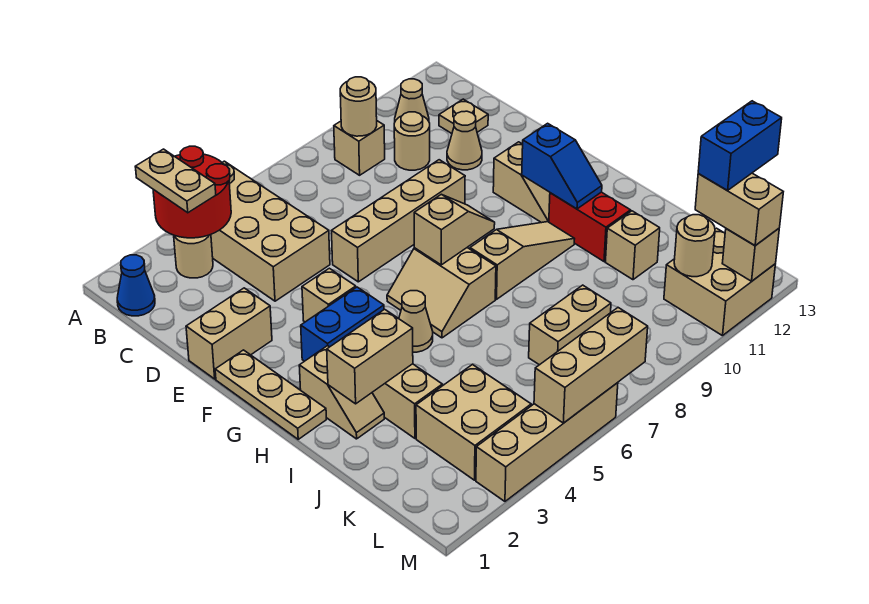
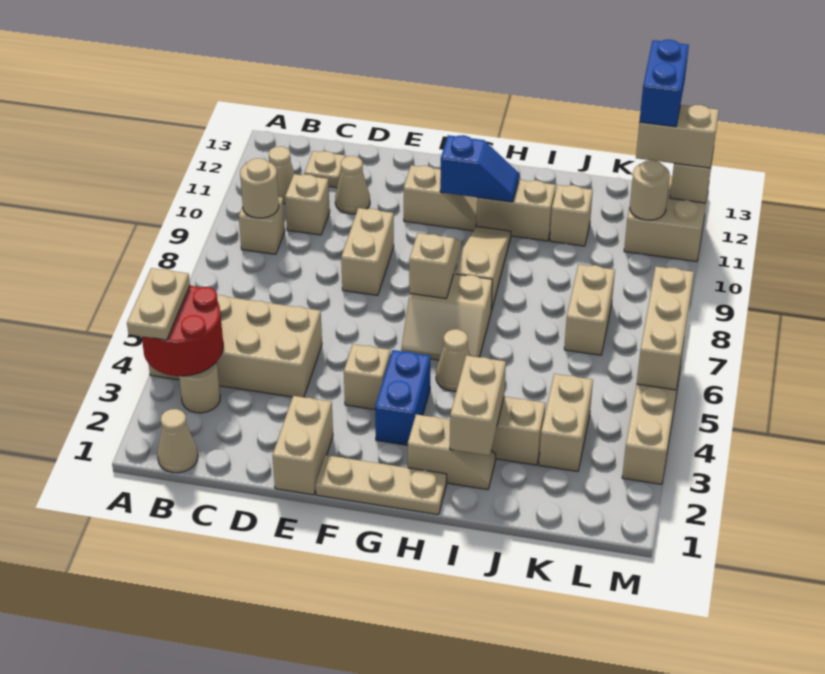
tan 1x2 plate [135,149,216,213] -> tan 1x2 plate turned to [127,268,190,340]
blue 1x1 cone [117,255,155,316] -> tan 1x1 cone [157,409,198,473]
tan 1x1 round brick [394,112,430,170] -> tan 1x1 brick [285,174,330,235]
tan 1x4 brick [332,160,465,282] -> tan 1x2 brick [341,208,394,295]
red 1x2 brick [549,192,631,261] -> tan 1x2 brick [476,180,556,241]
tan 2x2 brick [416,365,531,480] -> tan 1x2 brick [539,374,593,471]

